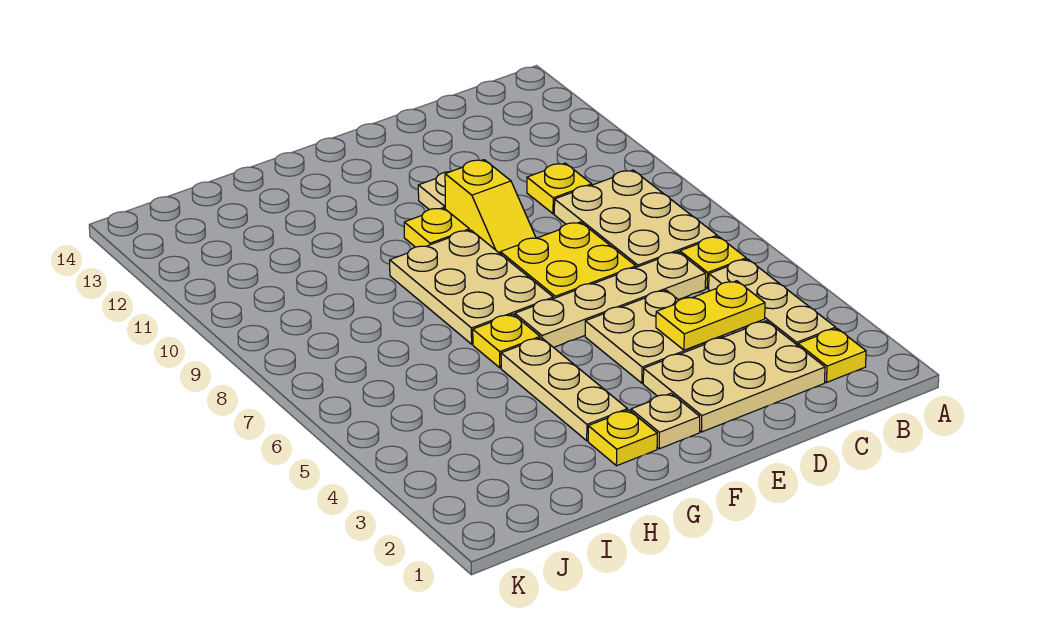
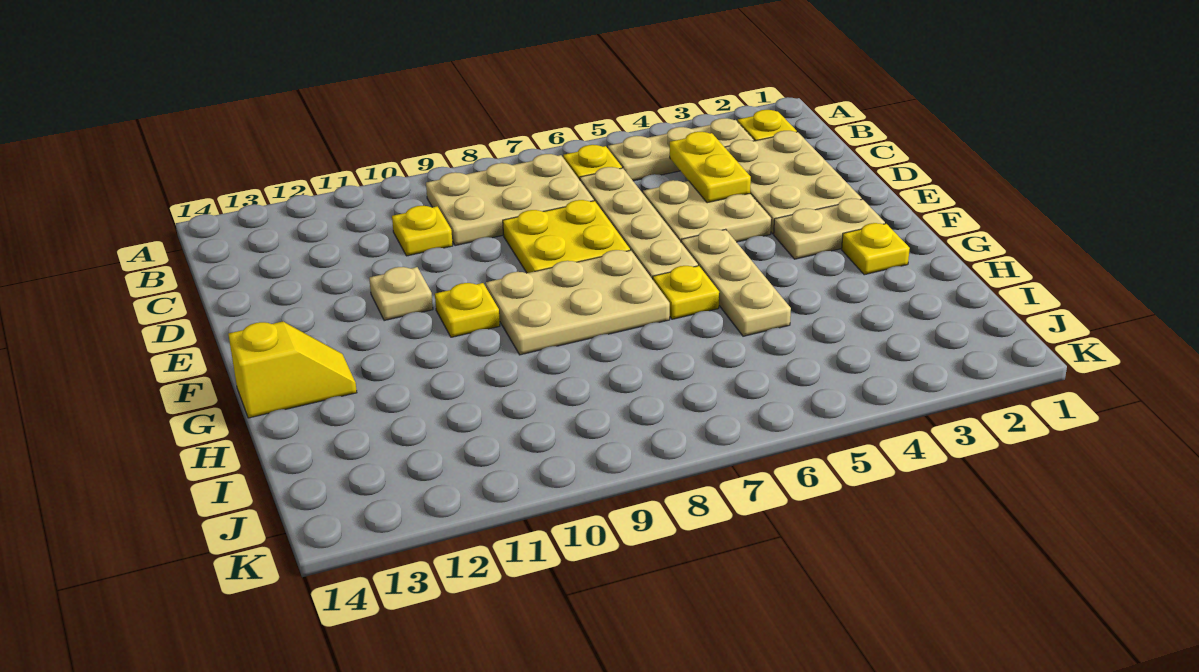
yellow 1x2 slope [445,160,536,253] -> yellow 1x2 slope moved to [228,322,357,418]
tan 1x1 plate [631,393,700,449] -> tan 1x2 plate [774,198,885,259]
tan 1x3 plate [501,338,627,441] -> tan 1x3 plate turned to [681,229,791,336]

